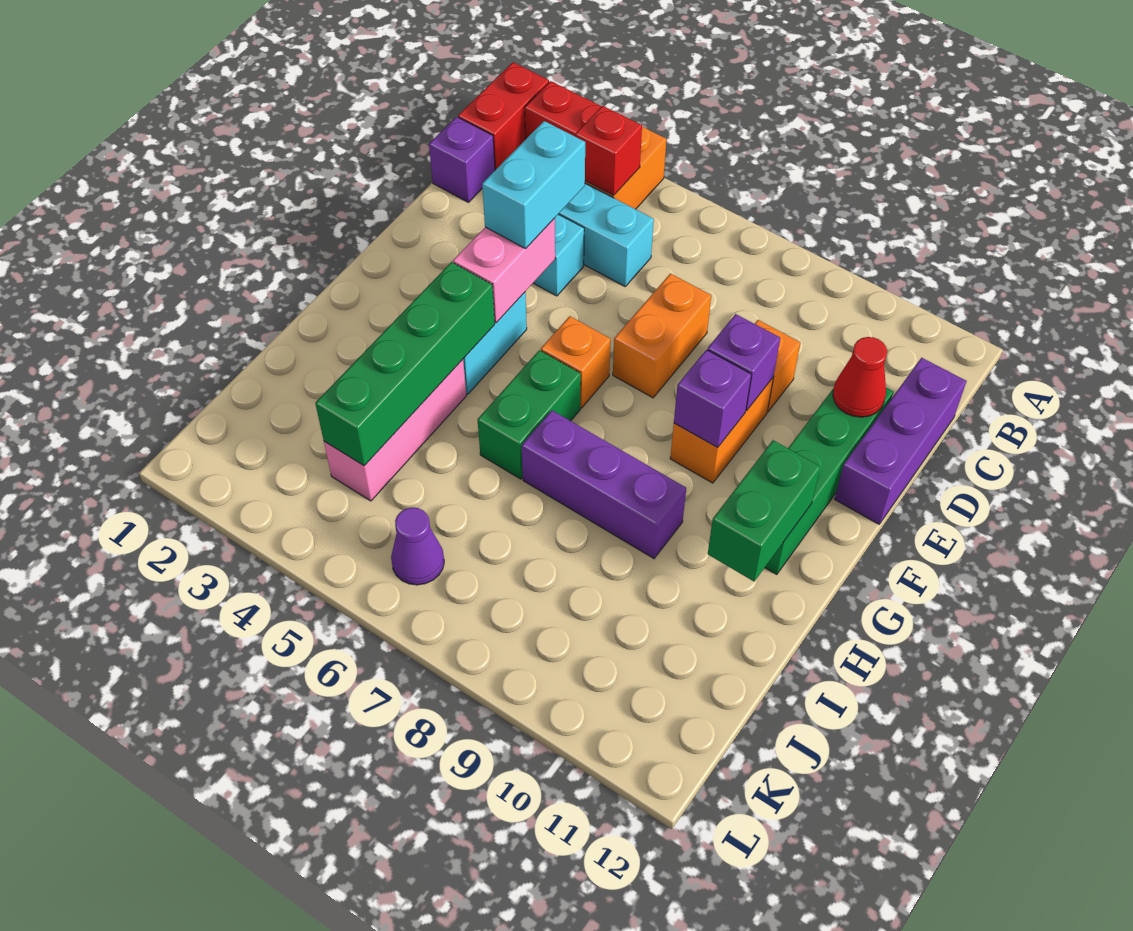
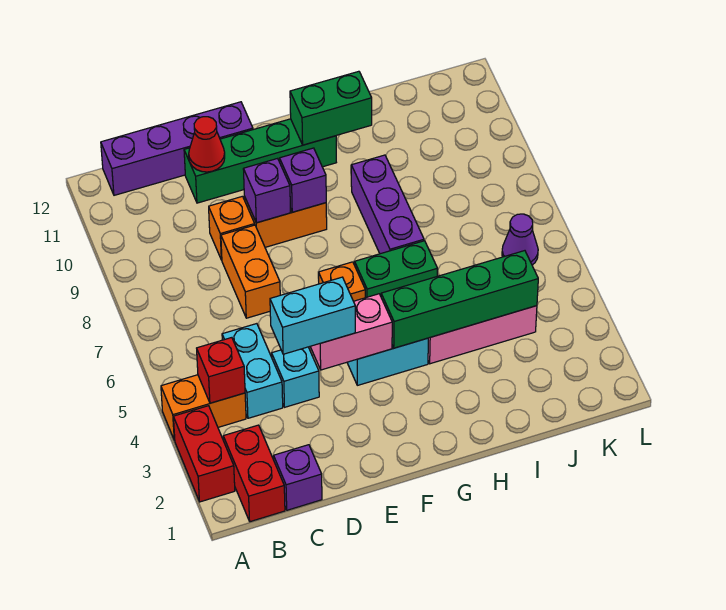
red 1x2 brick [458,62,549,170] -> red 1x2 brick turned to [223,425,285,522]
purple 1x3 brick [835,358,966,524] -> purple 1x4 brick [101,102,253,195]
orange 1x2 brick [613,274,711,398] -> orange 1x2 brick turned to [221,225,280,318]

